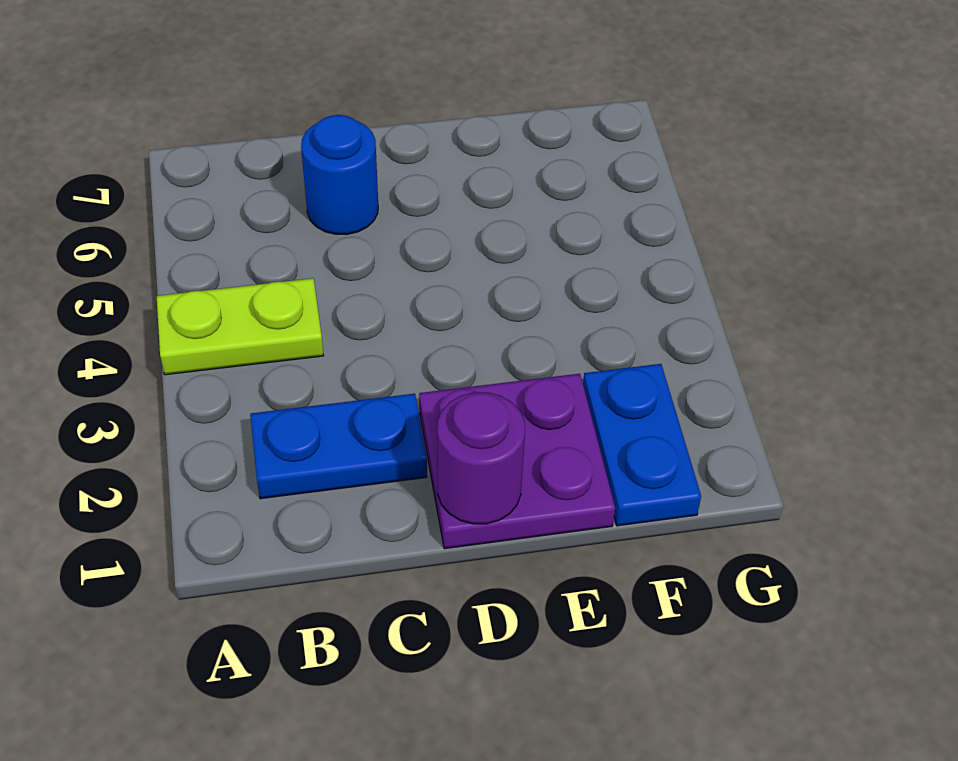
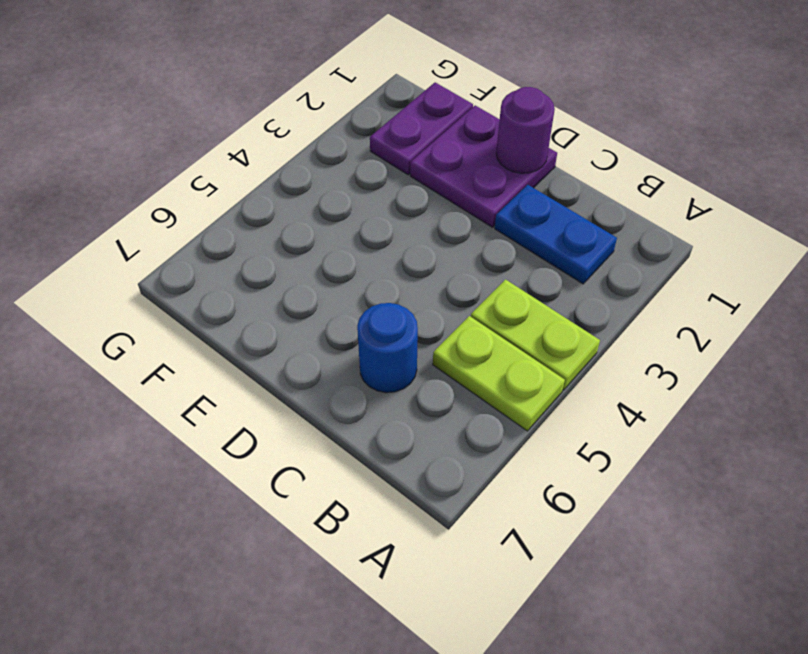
none -> lime 1x2 plate [433,316,565,431]
blue 1x2 plate [583,364,701,526] -> purple 1x2 plate [370,82,473,175]

